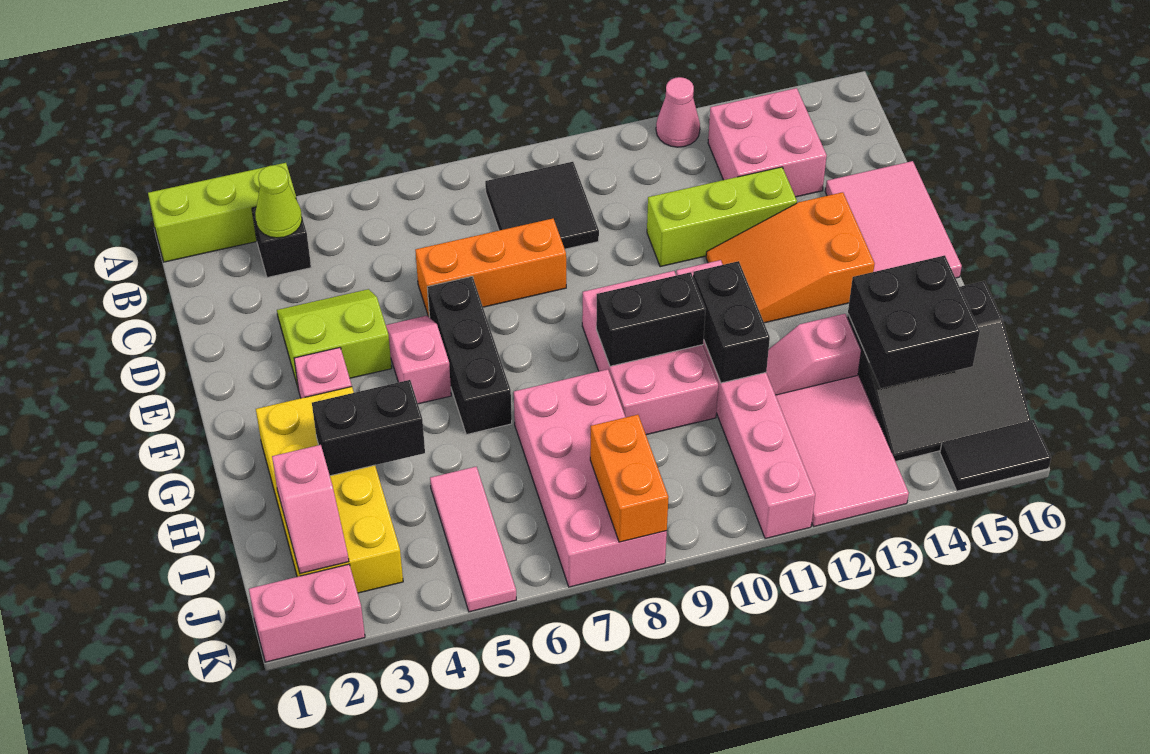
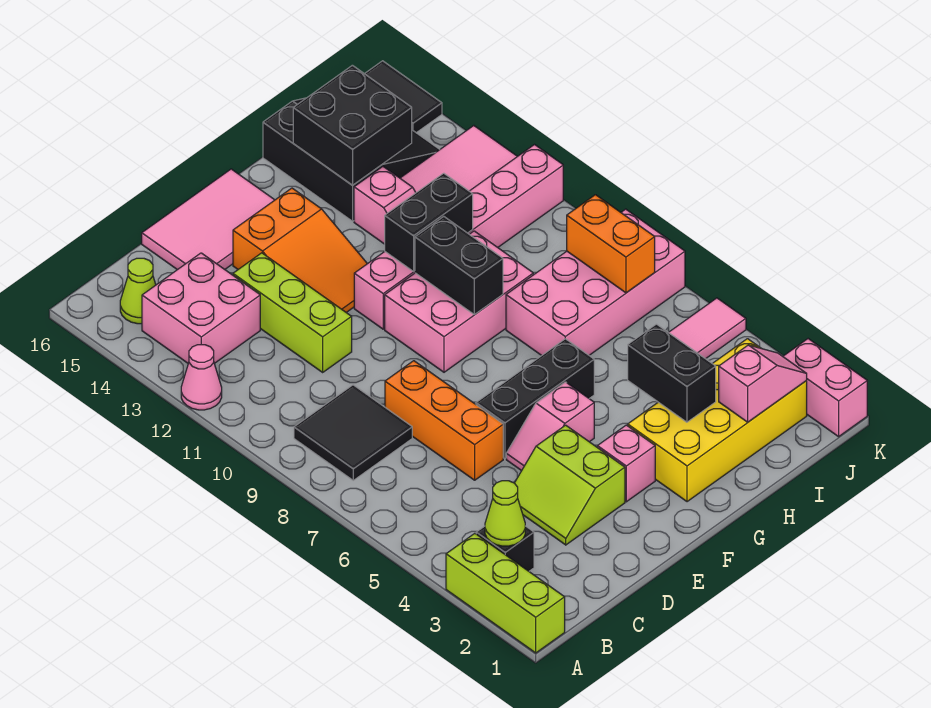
none -> lime 1x1 cone [120,258,156,324]
orange 1x2 brick [590,415,668,542] -> orange 1x2 brick turned to [567,195,655,293]

